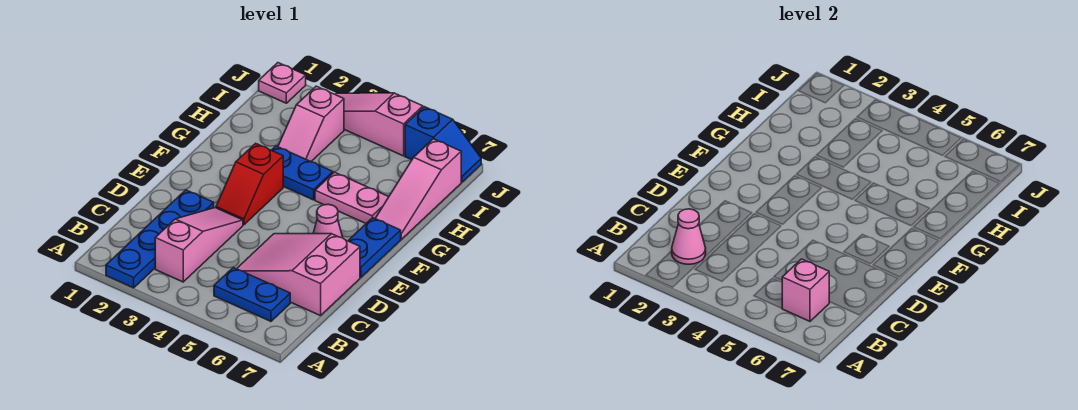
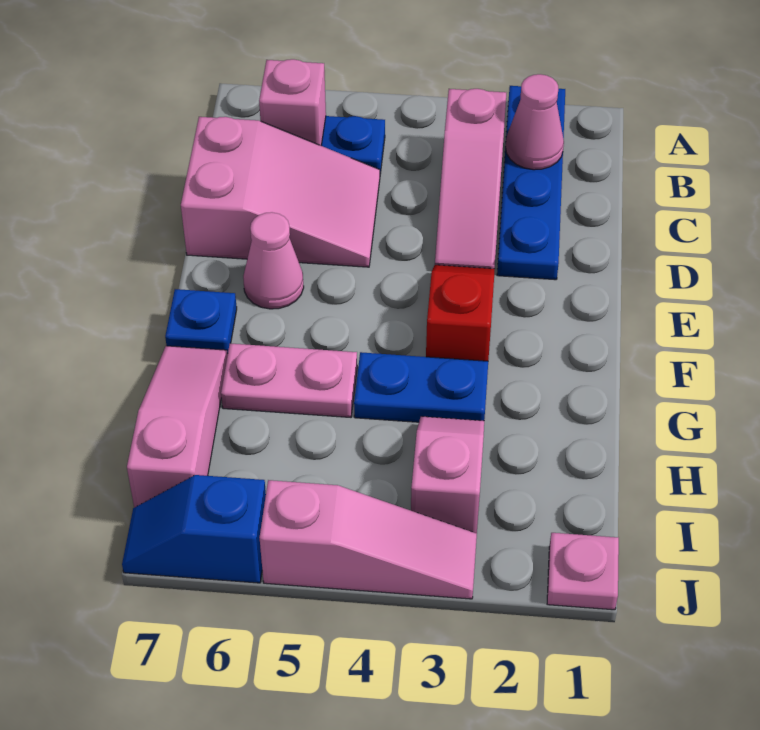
blue 1x2 plate [348,218,401,277] -> blue 1x1 plate [165,289,237,353]

